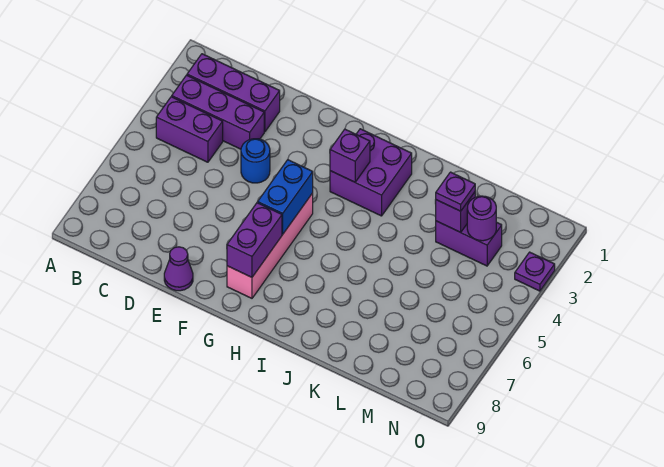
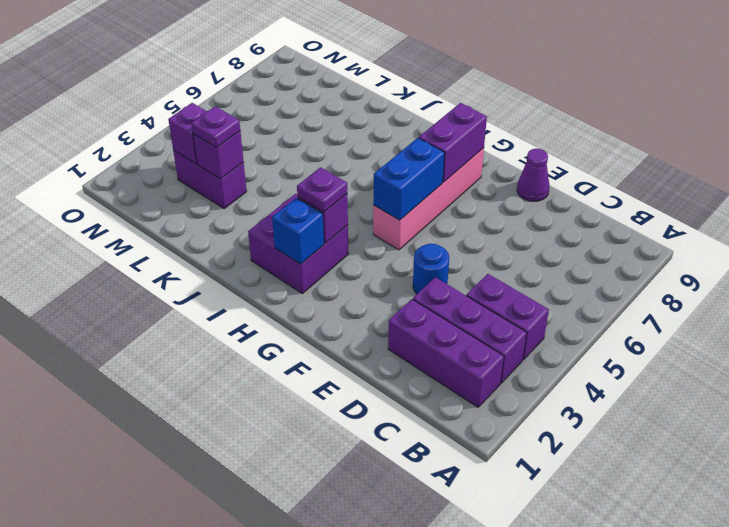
none -> blue 1x1 brick [272,198,324,264]
purple 1x1 round brick [467,196,496,241] -> purple 1x1 brick [168,103,207,164]
purple 1x1 plate [515,252,555,291] -> purple 1x1 plate moved to [297,167,347,212]

